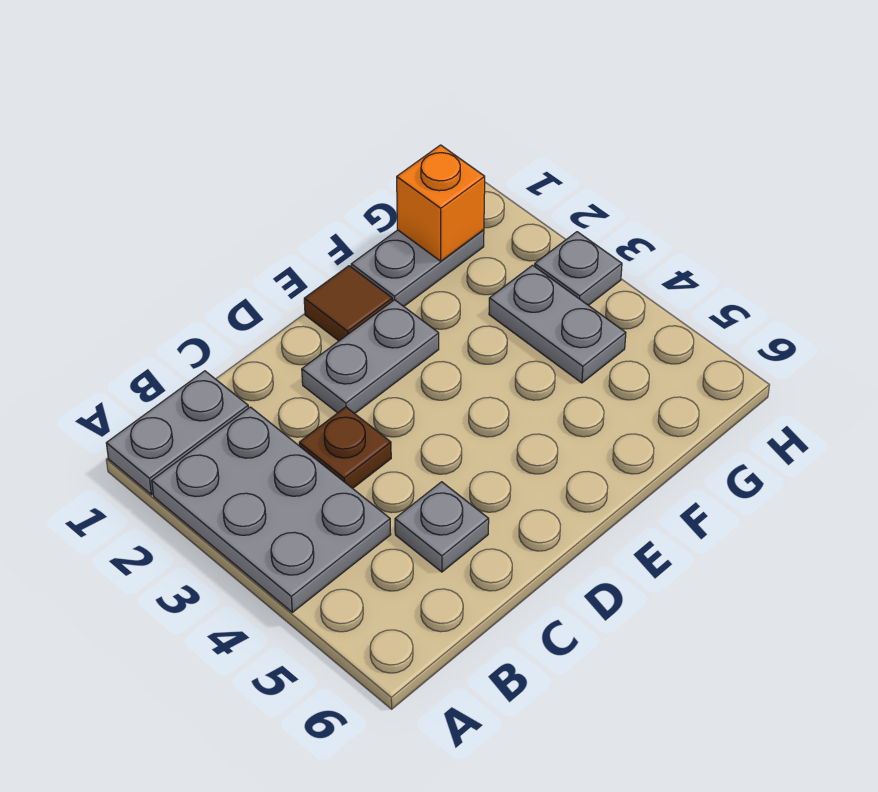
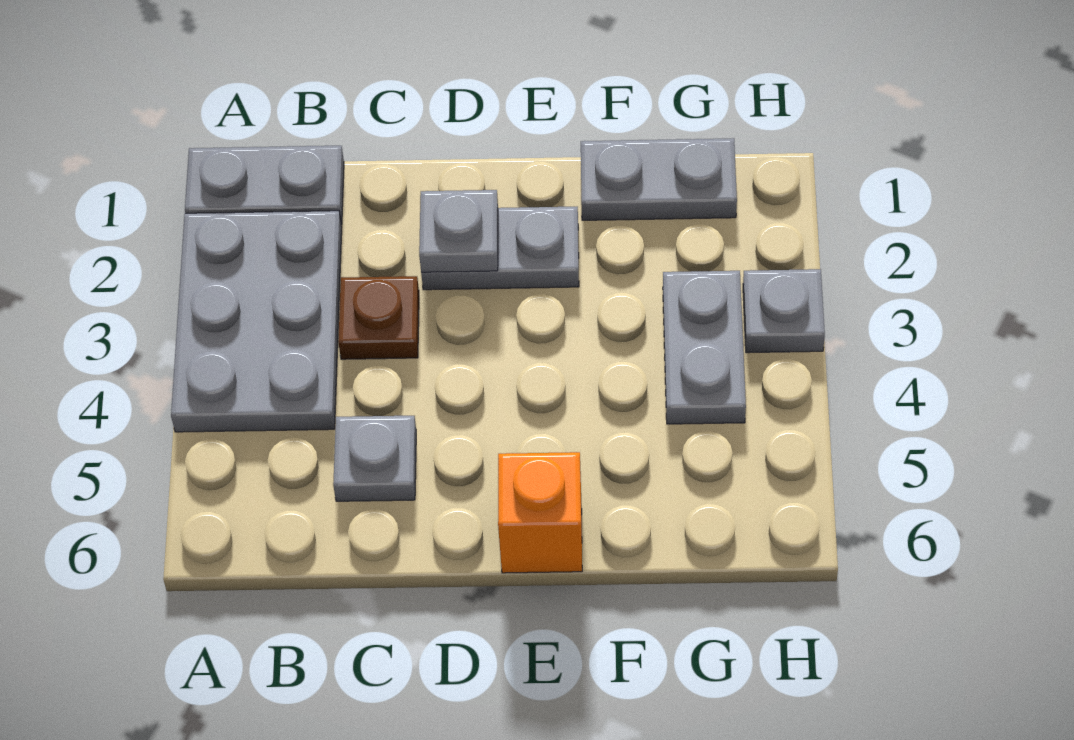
none -> grey 1x1 plate [419,190,498,272]
brown 1x1 tile [304,266,392,341] -> none
orange 1x1 brick [397,145,485,261] -> orange 1x1 brick moved to [498,452,582,573]

